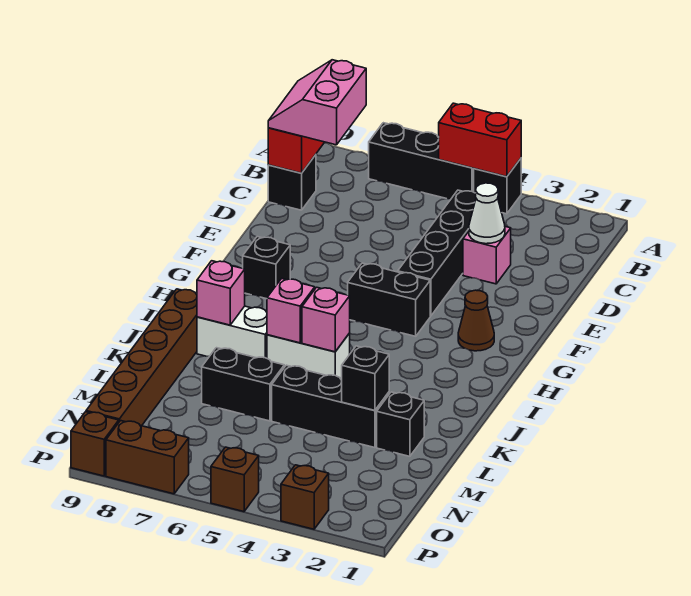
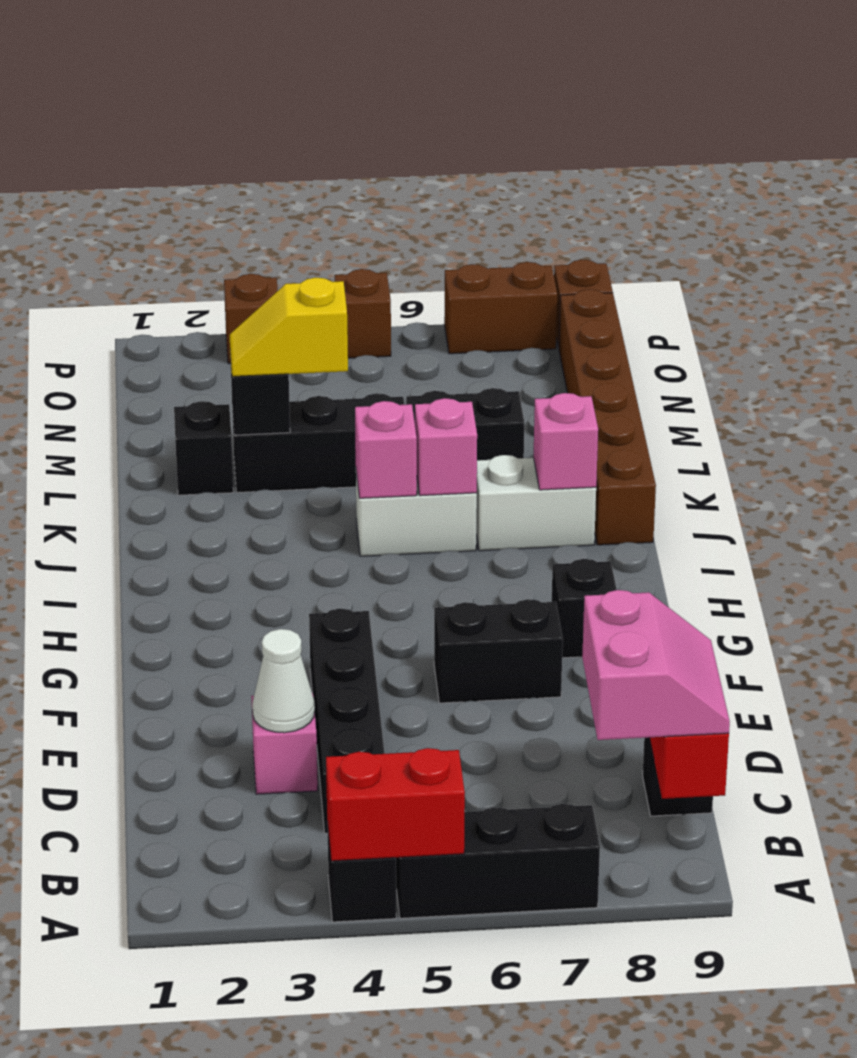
brown 1x1 cone [458,290,494,351] -> none
black 1x2 brick [348,263,430,336] -> black 1x2 brick moved to [434,599,563,703]
none -> yellow 1x2 slope [230,277,348,377]

